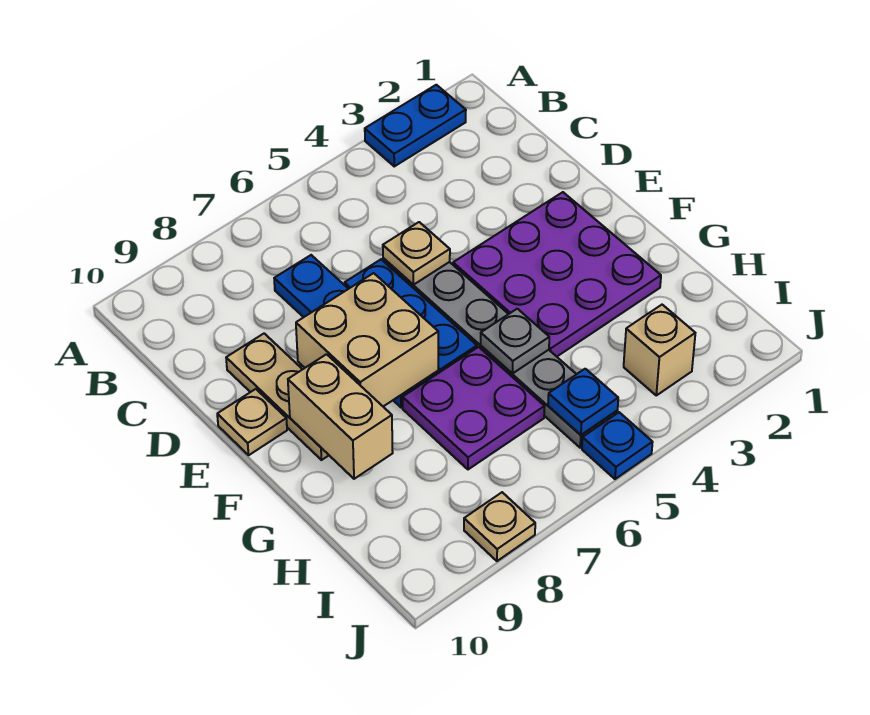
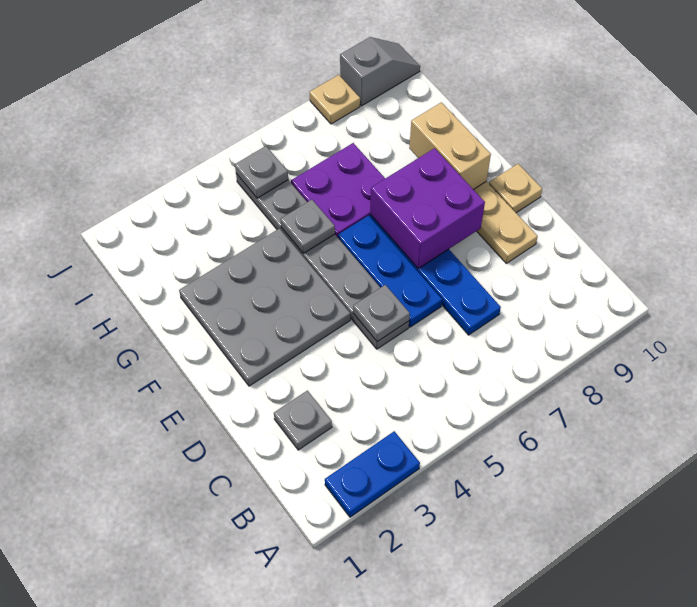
none -> grey 1x1 plate [274,391,332,450]
tan 1x1 plate [383,222,450,285] -> grey 1x1 plate [353,285,410,342]
purple 3x3 plate [453,192,661,357] -> grey 3x3 plate [179,229,350,386]
tan 2x2 brick [296,273,438,406] -> purple 2x2 brick [370,148,485,268]
tan 1x1 brick [624,305,695,395] -> none
blue 1x1 plate [548,369,618,435] -> grey 1x1 plate [235,146,288,198]
blue 1x1 plate [582,412,653,479] -> none
none -> grey 1x2 slope [340,37,420,106]

